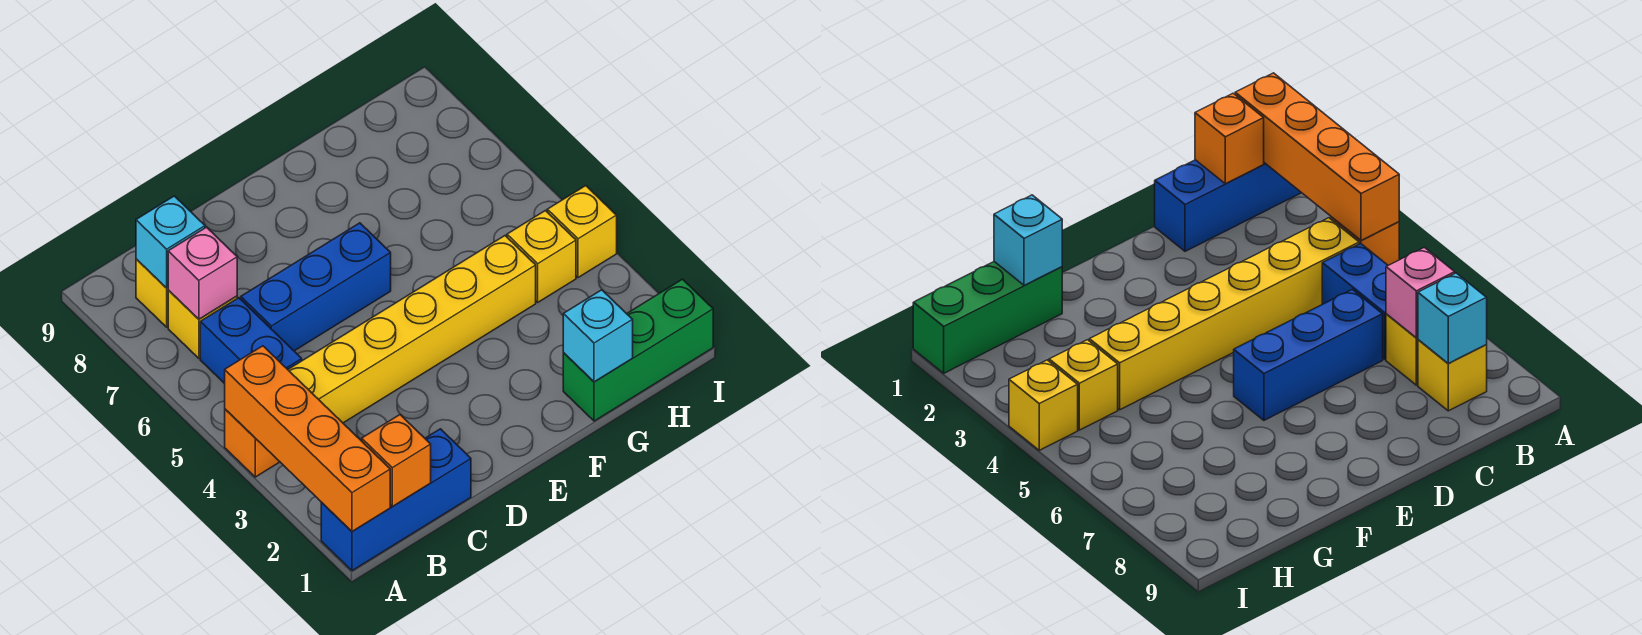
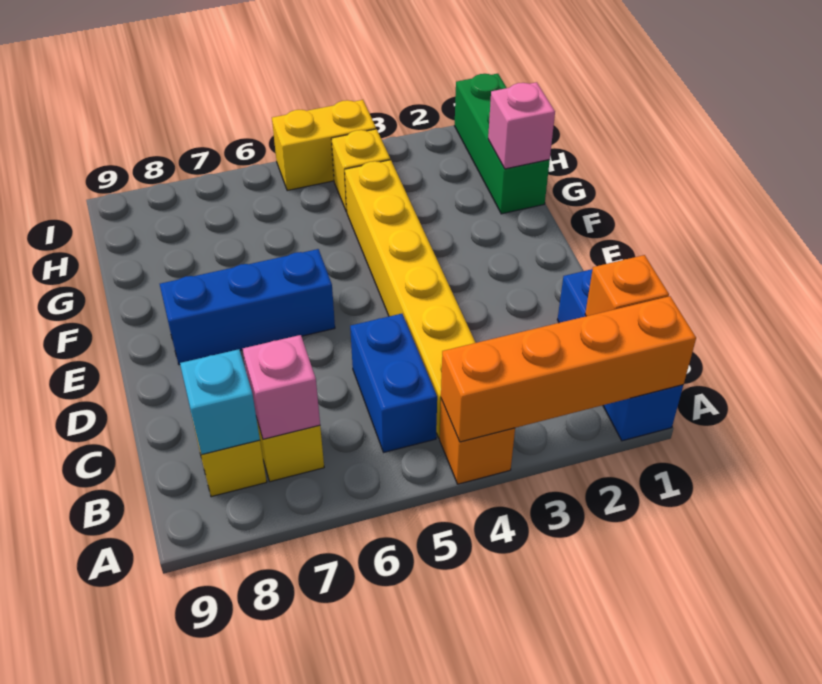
blue 1x2 brick [200,298,302,384] -> blue 1x2 brick turned to [350,314,437,452]
blue 1x3 brick [241,223,391,351] -> blue 1x3 brick turned to [160,249,335,365]
cyan 1x1 brick [563,290,633,382] -> pink 1x1 brick [488,82,555,169]
yellow 1x1 brick [547,186,617,278] -> yellow 1x2 brick [272,100,376,191]

